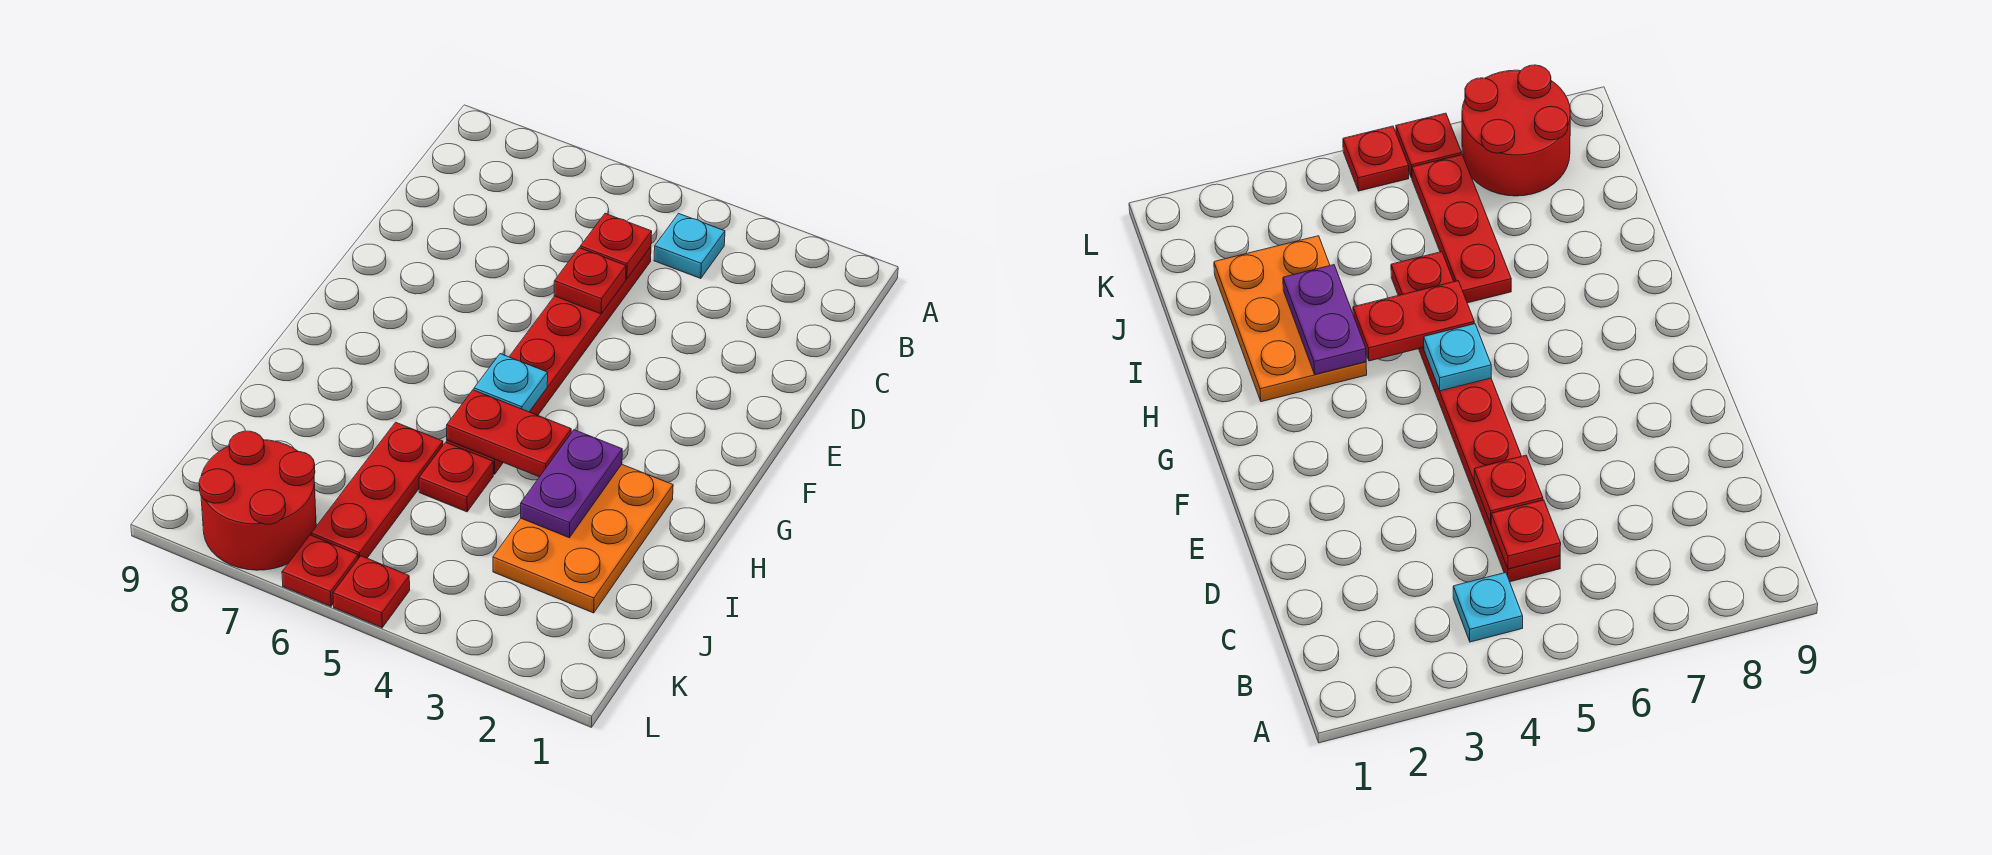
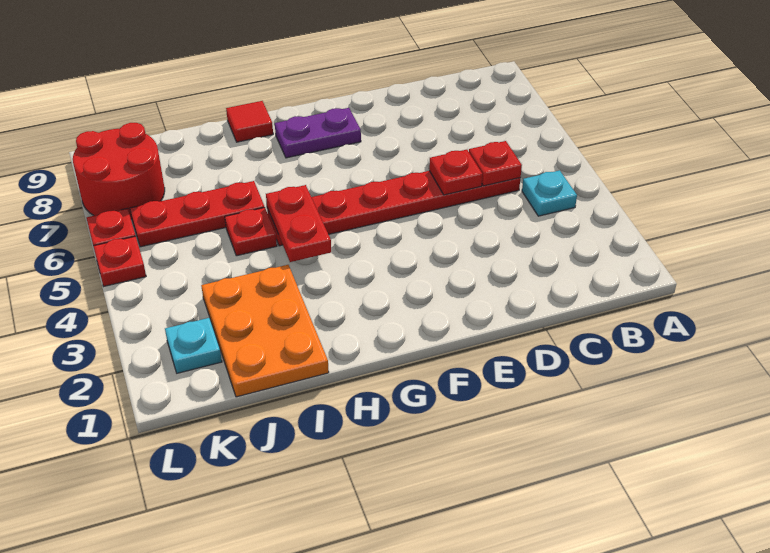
cyan 1x1 plate [474,354,548,412] -> cyan 1x1 plate moved to [165,318,222,373]
orange 2x3 plate [493,465,673,613] -> orange 2x3 plate turned to [201,265,329,397]
purple 1x2 plate [521,430,622,538] -> purple 1x2 plate moved to [275,108,361,158]
none -> red 1x1 tile [226,101,273,142]

